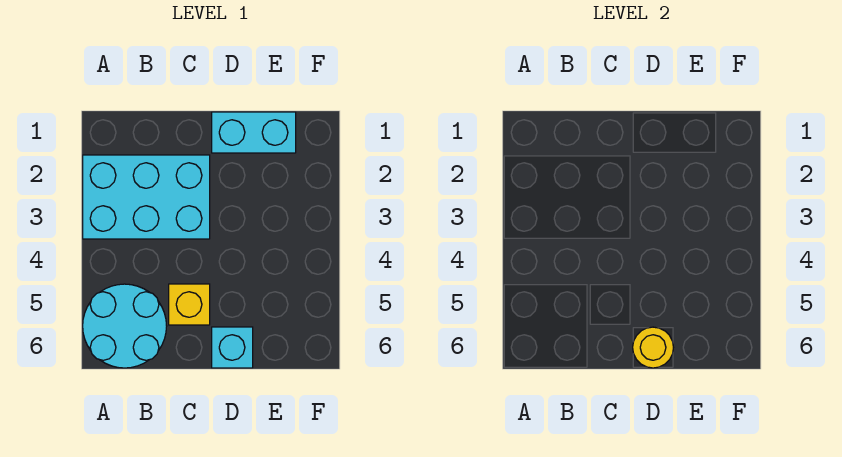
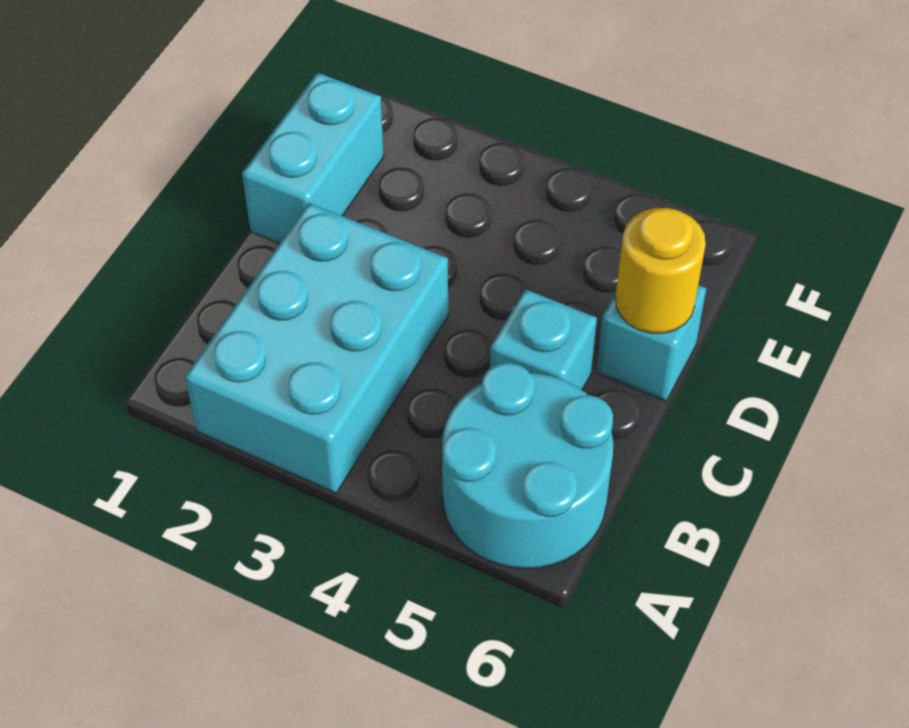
yellow 1x1 brick [169,284,210,325] -> cyan 1x1 brick [490,289,597,390]

